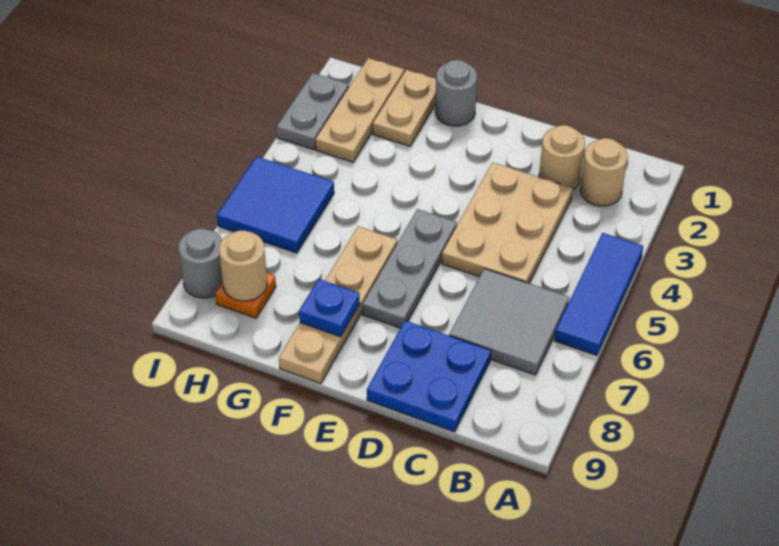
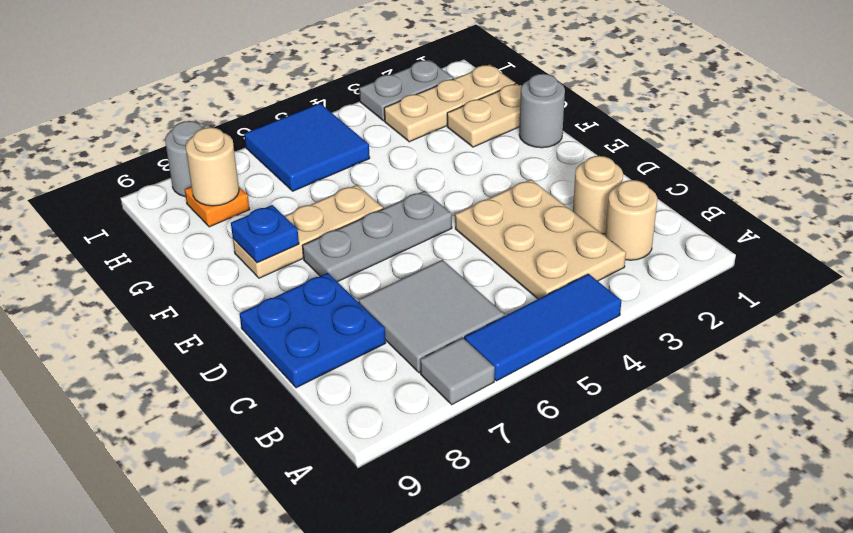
none -> grey 1x1 tile [420,338,495,405]
tan 2x3 plate [442,162,573,283] -> tan 2x3 plate turned to [455,179,626,299]
tan 1x4 plate [279,227,397,384] -> tan 1x3 plate [233,185,383,278]

